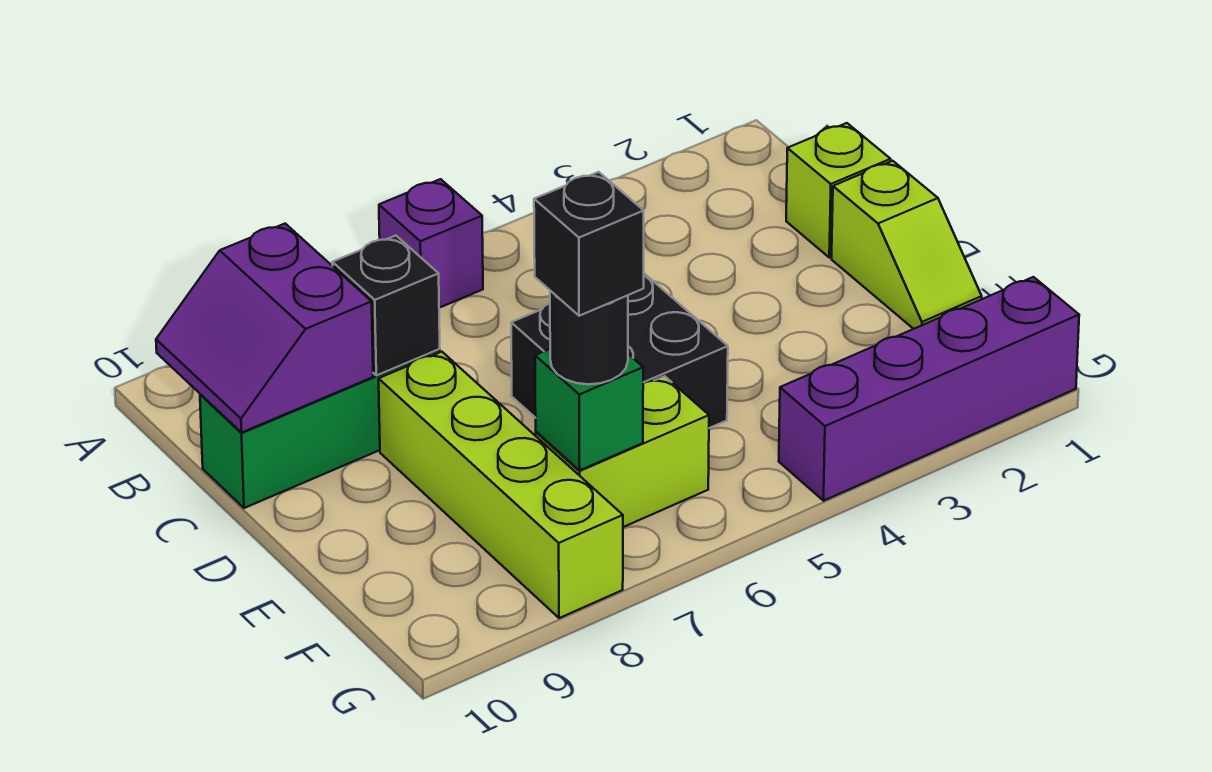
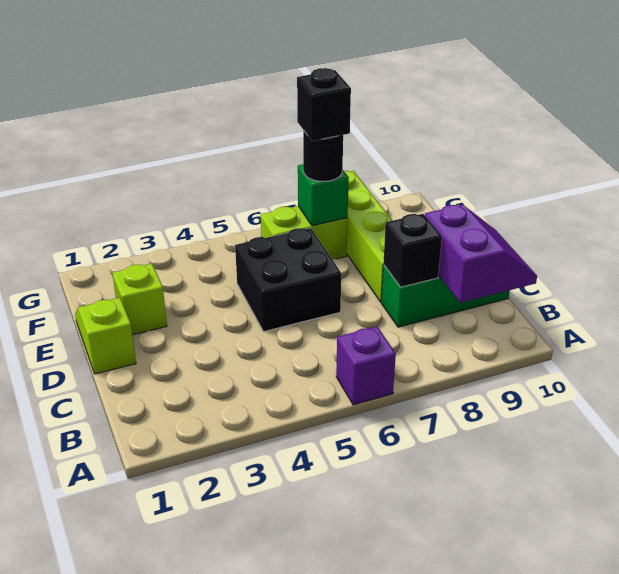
lime 1x1 brick [786,123,891,258] -> lime 1x1 brick moved to [113,264,167,335]
purple 1x4 brick [779,277,1079,501] -> none

